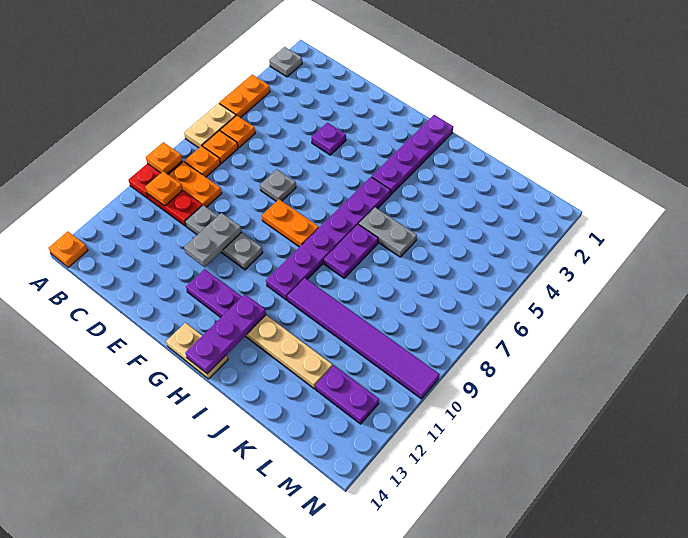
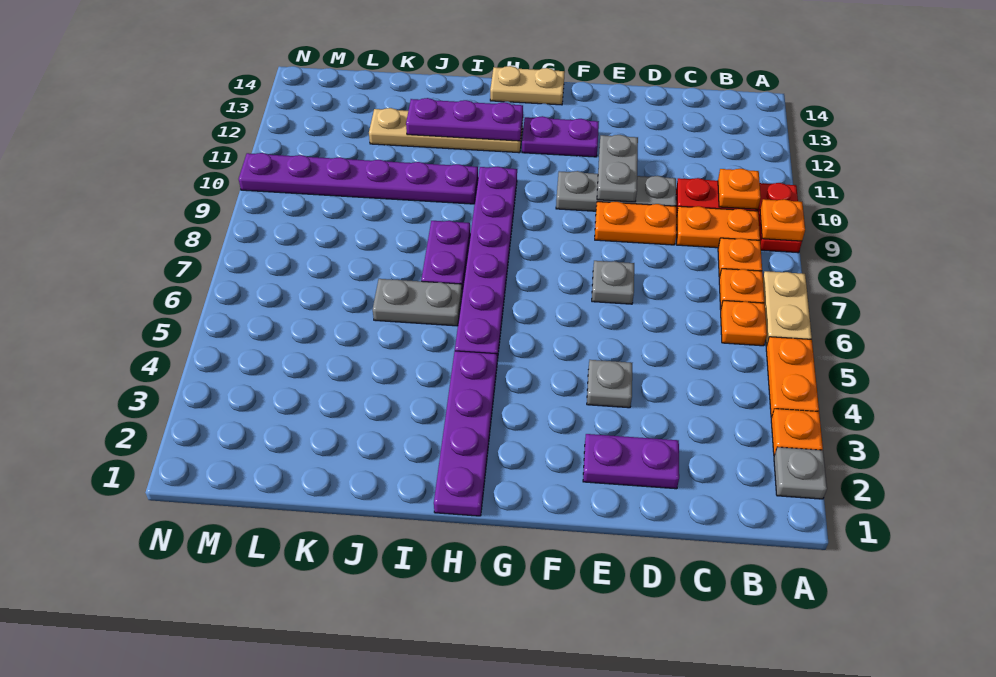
orange 1x1 plate [48,231,88,267] -> orange 1x1 plate moved to [771,409,823,455]
purple 1x1 plate [312,123,346,155] -> grey 1x1 plate [587,360,632,408]
orange 1x2 plate [262,199,319,247] -> orange 1x2 plate moved to [595,201,677,245]
purple 1x3 plate [185,294,266,374] -> purple 1x3 plate turned to [406,98,523,141]
purple 1x6 tile [287,278,439,399] -> purple 1x6 plate [239,153,478,204]
purple 1x2 plate [315,365,379,424] -> purple 1x2 plate moved to [583,434,679,489]

